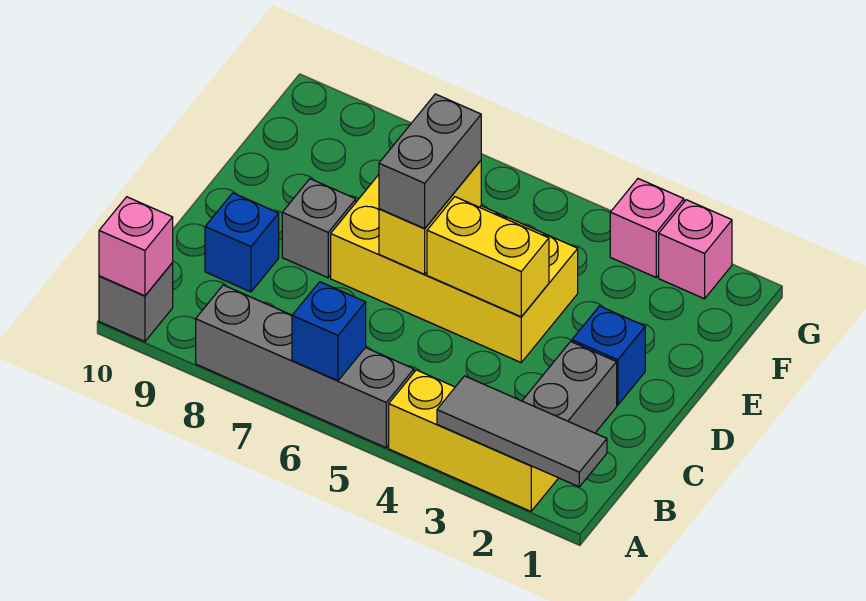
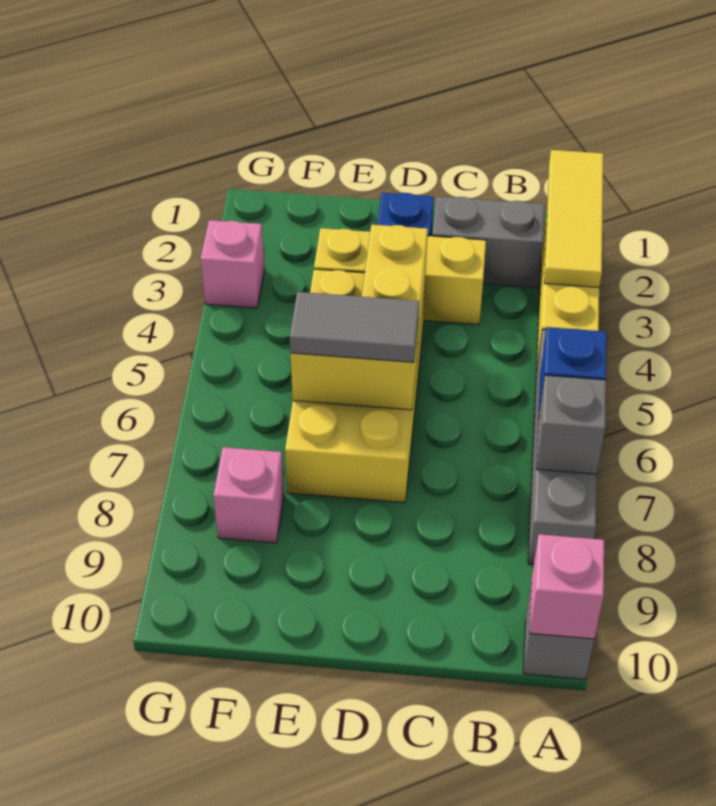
grey 1x3 tile [437,376,607,487] -> yellow 1x3 tile [544,150,603,287]
none -> yellow 1x3 brick [314,228,486,325]
blue 1x1 brick [205,193,279,292] -> none
grey 1x2 brick [379,94,481,228] -> grey 1x2 tile [290,292,419,362]
grey 1x1 brick [282,179,356,278] -> grey 1x1 brick moved to [536,375,606,474]
pink 1x1 brick [659,200,732,299] -> pink 1x1 brick moved to [213,447,284,543]

